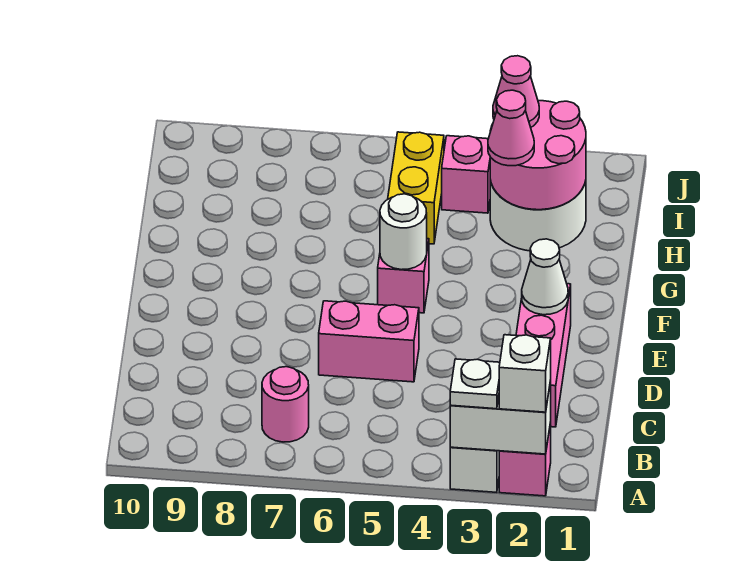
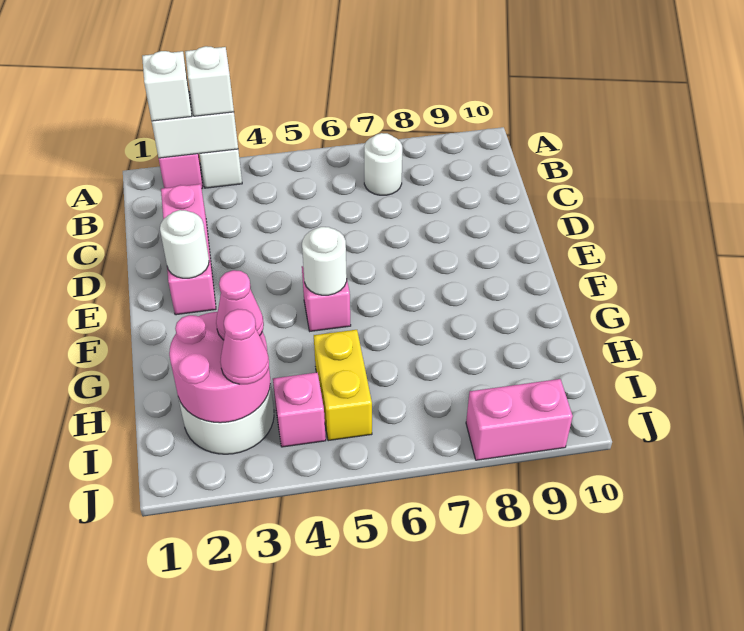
white 1x1 plate [450,359,500,409] -> white 1x1 brick [185,46,234,116]
pink 1x1 round brick [262,367,309,442] -> white 1x1 round brick [364,133,402,195]
pink 1x2 brick [319,301,419,382] -> pink 1x2 brick moved to [466,379,573,460]
white 1x1 cone [522,239,568,315] -> white 1x1 round brick [160,210,209,278]

